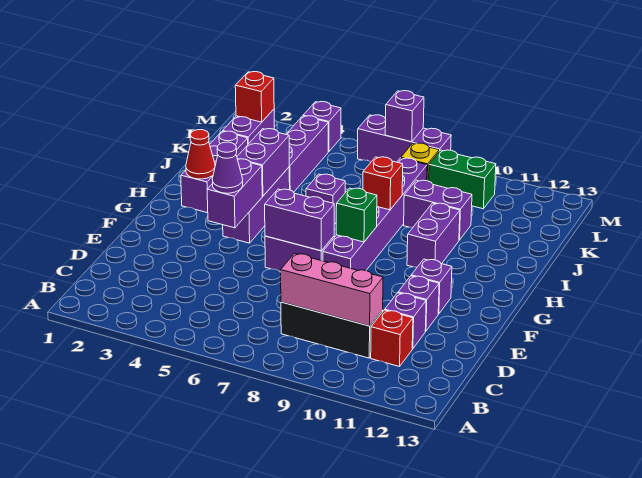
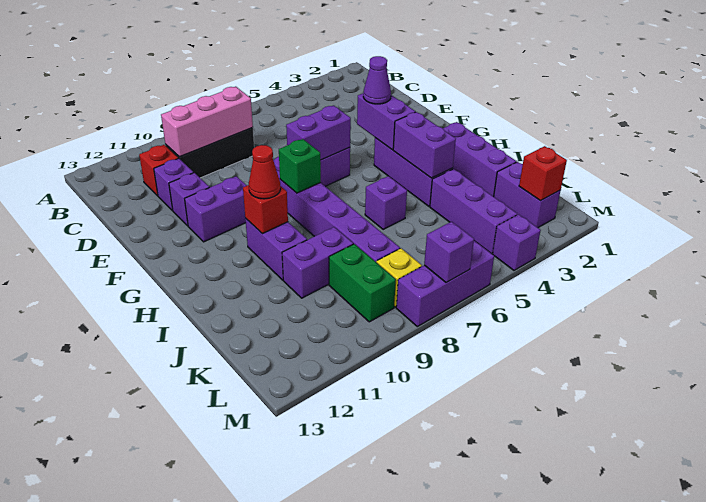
purple 1x1 brick [411,259,452,314] -> purple 1x2 brick [185,176,247,242]
red 1x1 cone [186,130,215,179] -> red 1x1 cone moved to [249,145,281,199]
red 1x1 brick [363,157,403,210] -> red 1x1 brick moved to [243,185,288,234]
green 1x2 brick [429,150,496,209] -> green 1x2 brick turned to [329,244,396,322]

